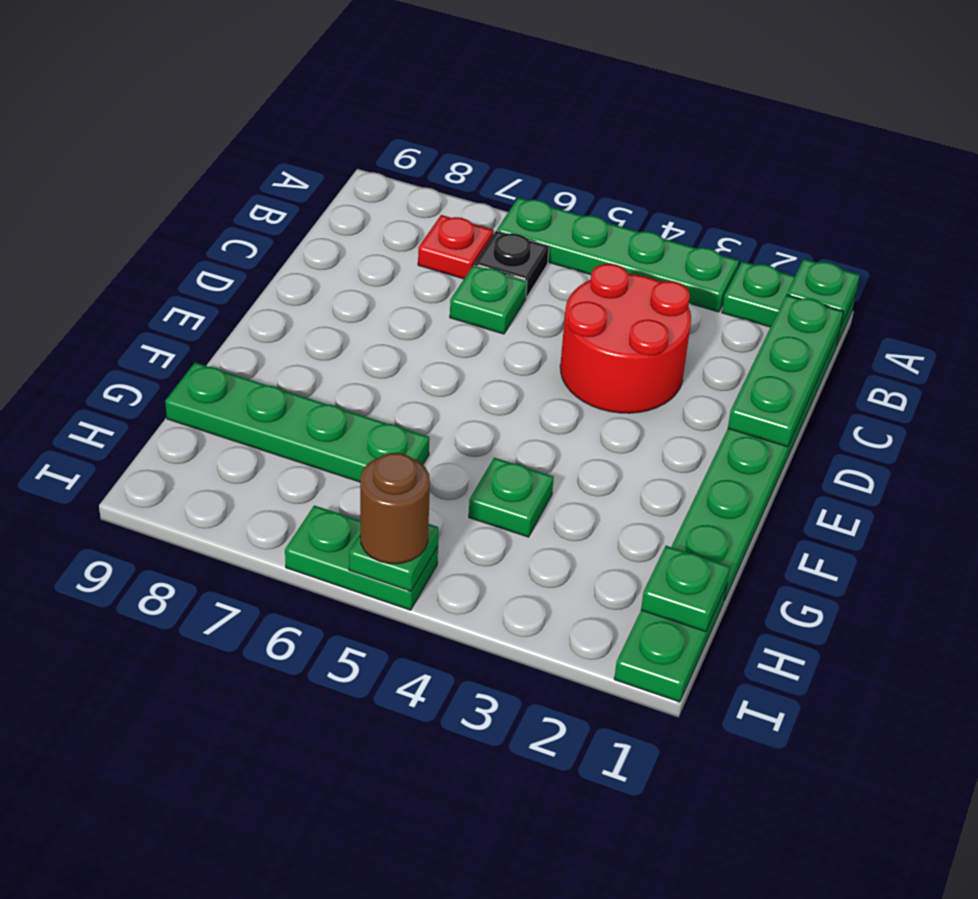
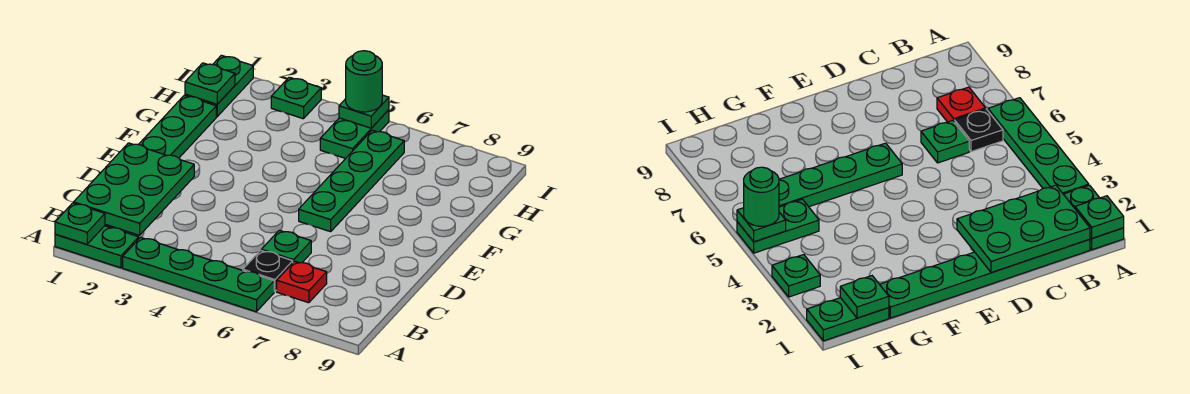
green 1x3 plate [728,295,844,447] -> green 2x3 plate [74,143,194,235]
red 2x2 round brick [560,264,691,413] -> none
green 1x1 plate [469,458,554,537] -> green 1x1 plate moved to [271,77,321,119]
green 1x4 plate [165,362,429,482] -> green 1x4 plate turned to [299,130,404,232]
green 1x2 plate [285,505,438,610] -> green 1x2 plate turned to [320,110,389,158]
brown 1x1 round brick [360,453,430,564] -> green 1x1 round brick [346,51,382,112]

